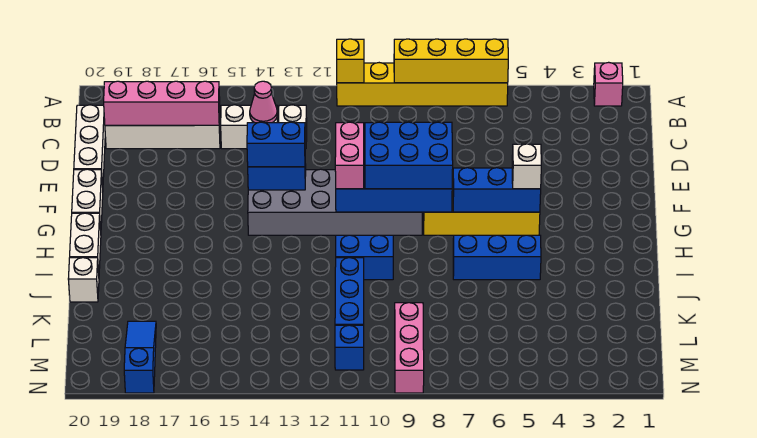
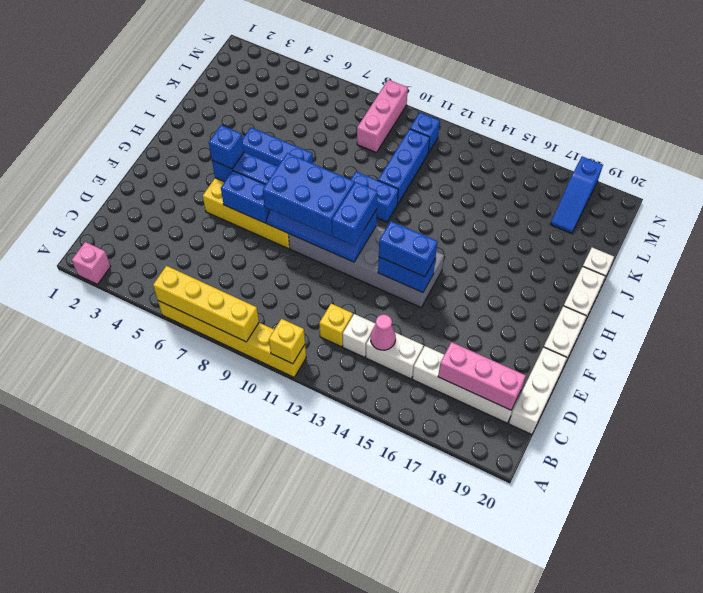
none -> yellow 1x1 brick [319,304,353,347]
pink 1x4 brick [104,81,220,125] -> pink 1x3 brick [438,342,526,410]
none -> blue 1x2 brick [221,171,270,223]
pink 1x2 brick [335,122,364,189] -> blue 1x2 brick [332,182,378,246]
white 1x1 brick [512,144,541,189] -> blue 1x1 brick [209,125,244,169]

